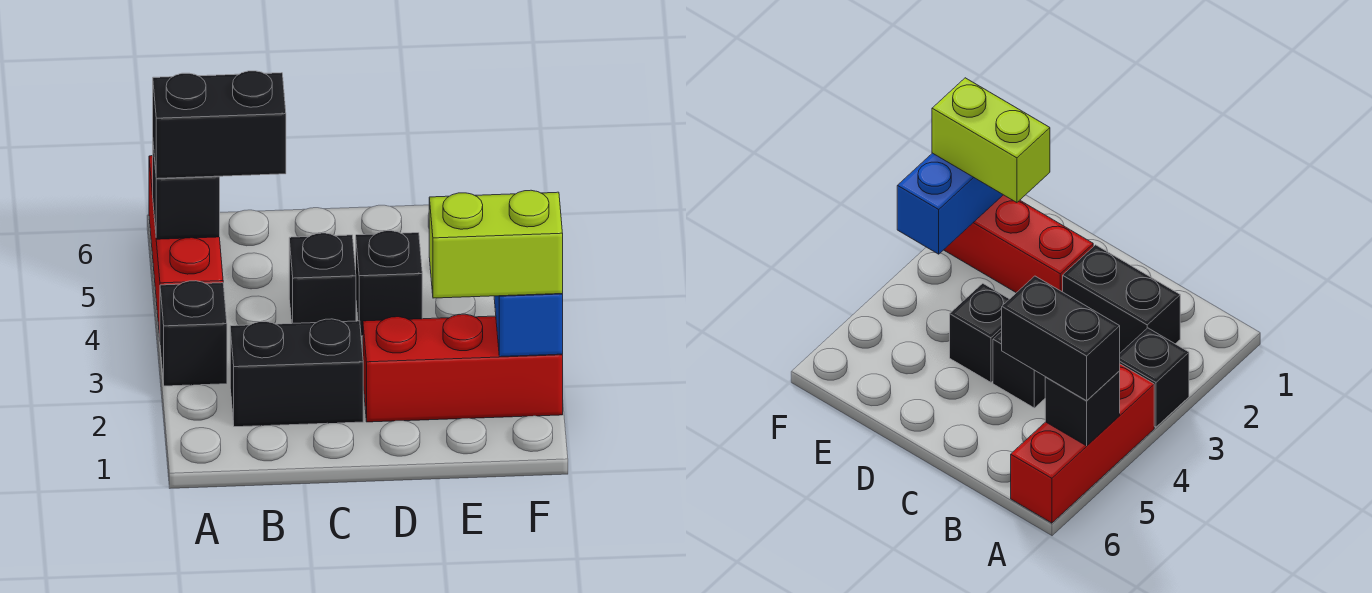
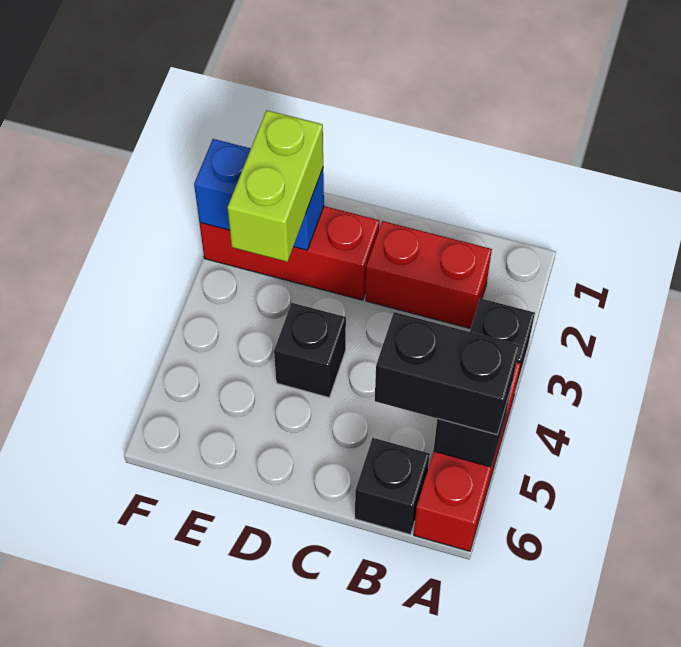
black 1x2 brick [230,319,363,427] -> red 1x2 brick [366,221,492,329]
black 1x1 brick [289,233,356,323] -> black 1x1 brick moved to [355,438,430,535]
lime 1x2 brick [429,190,563,298] -> lime 1x2 brick turned to [227,110,323,262]
blue 1x2 brick [494,294,563,357] -> blue 1x2 brick turned to [194,139,324,250]

